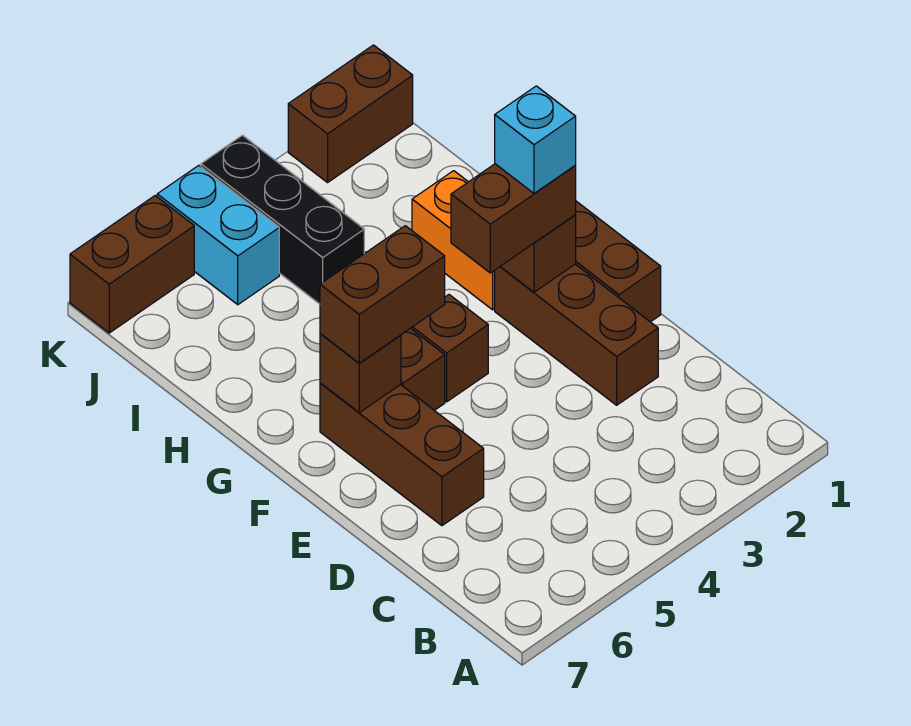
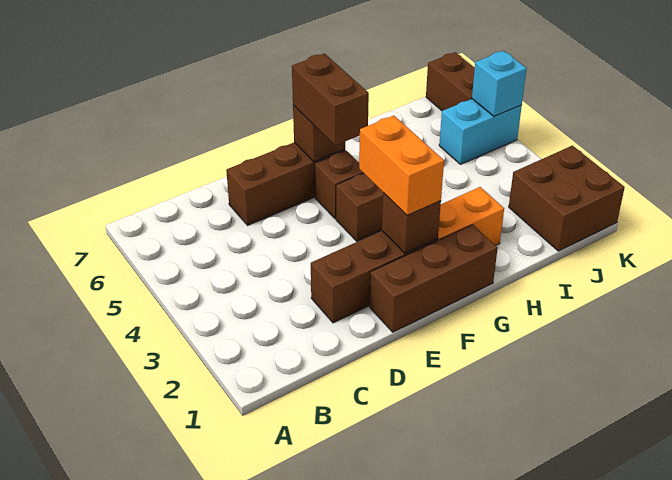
brown 1x2 brick [451,164,576,273] -> orange 1x2 brick [359,116,444,215]
cyan 1x1 brick [495,86,576,193] -> cyan 1x1 brick moved to [472,51,527,116]
black 1x3 brick [201,135,364,304] -> none
brown 1x2 brick [288,45,413,183] -> brown 2x2 brick [509,146,625,251]

